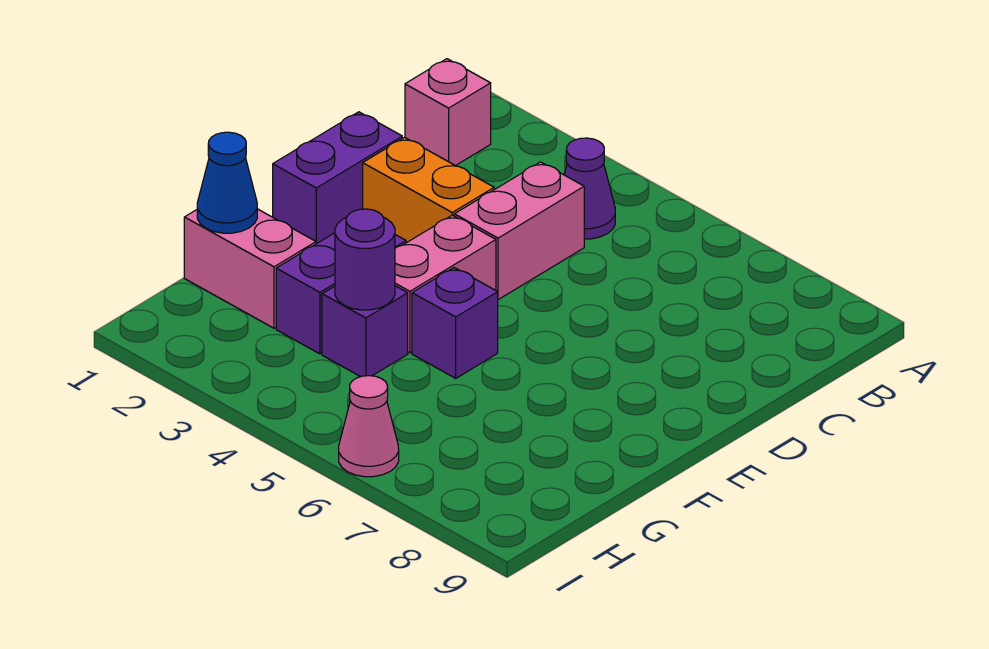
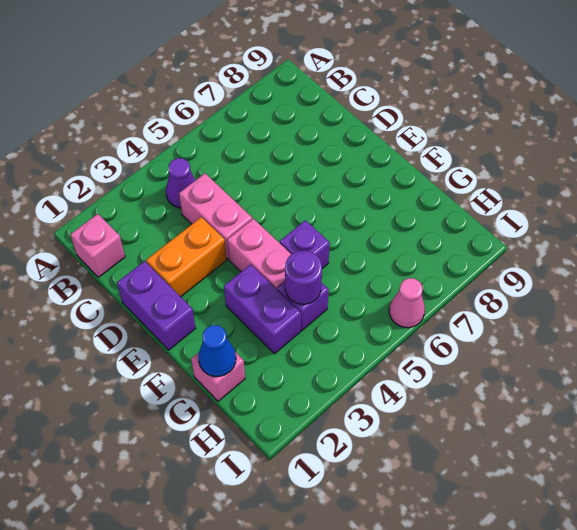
pink 1x2 brick [184,209,316,328] -> pink 1x1 brick [191,352,245,401]

